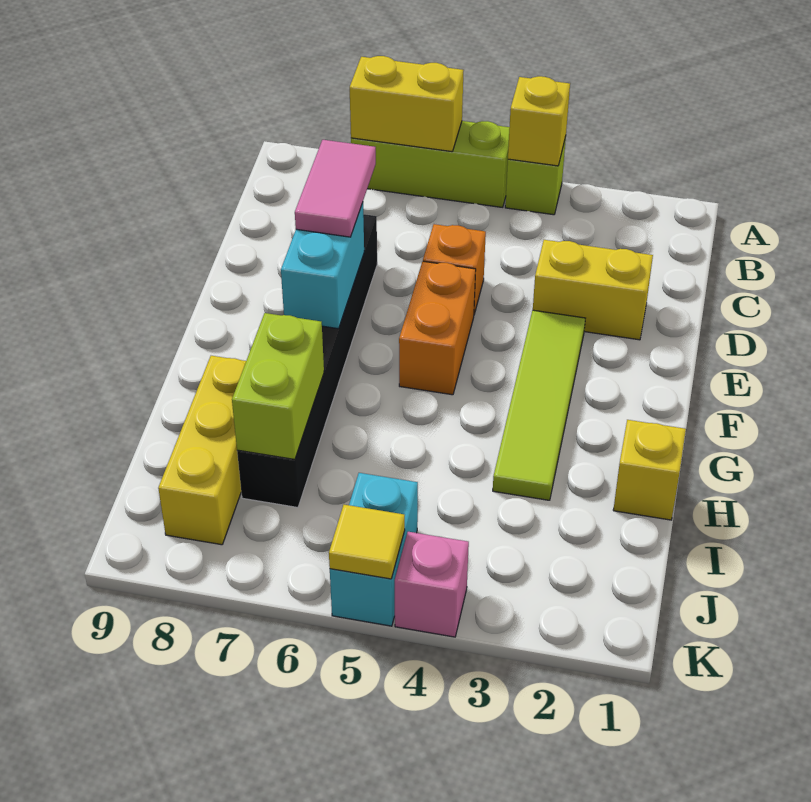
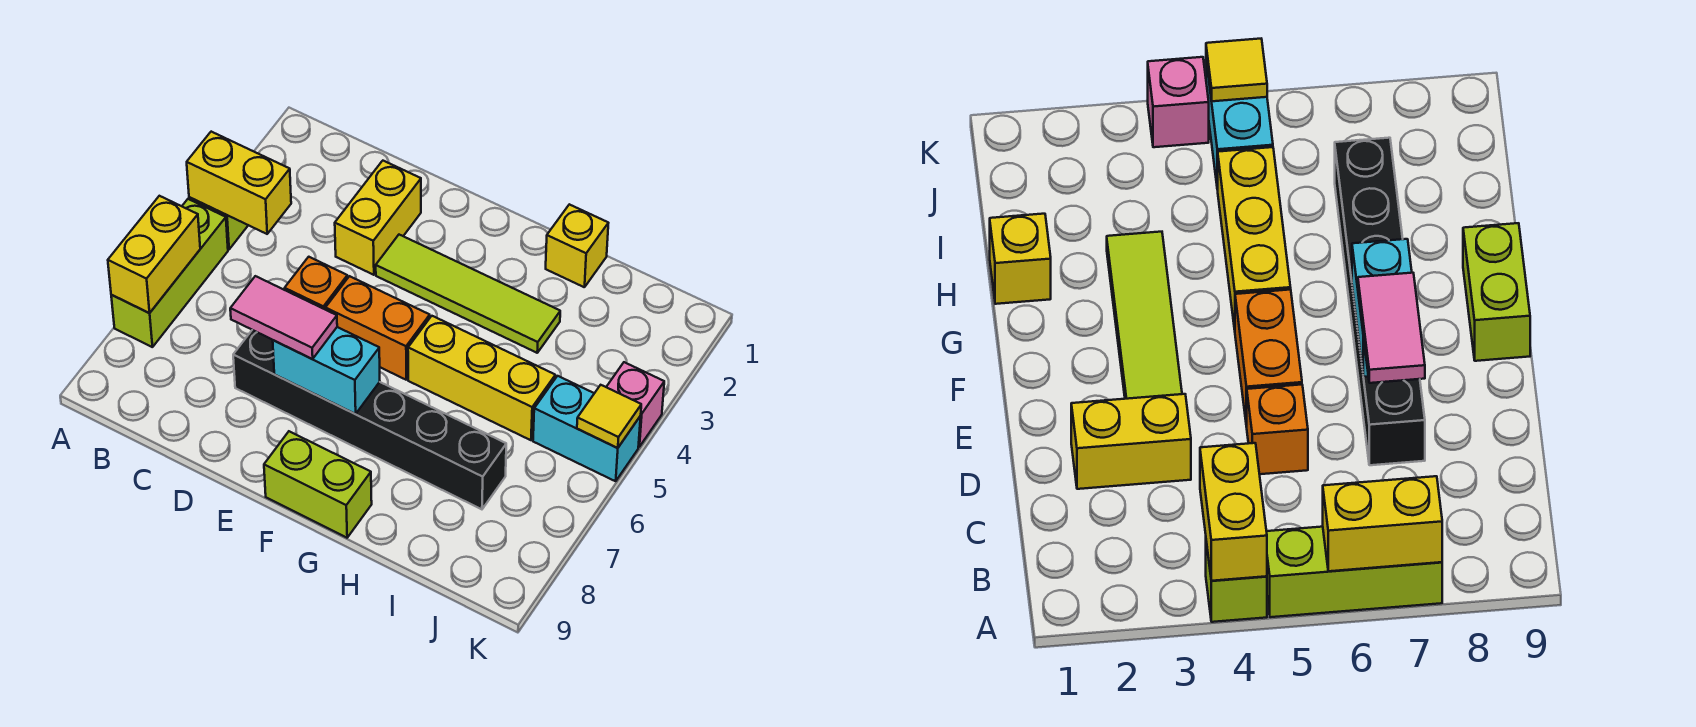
yellow 1x1 brick [508,76,570,166] -> yellow 1x2 brick [187,132,291,234]
lime 1x2 brick [232,313,324,459] -> lime 1x2 brick moved to [264,431,372,538]
yellow 1x3 brick [158,356,246,545] -> yellow 1x3 brick moved to [408,316,555,440]

